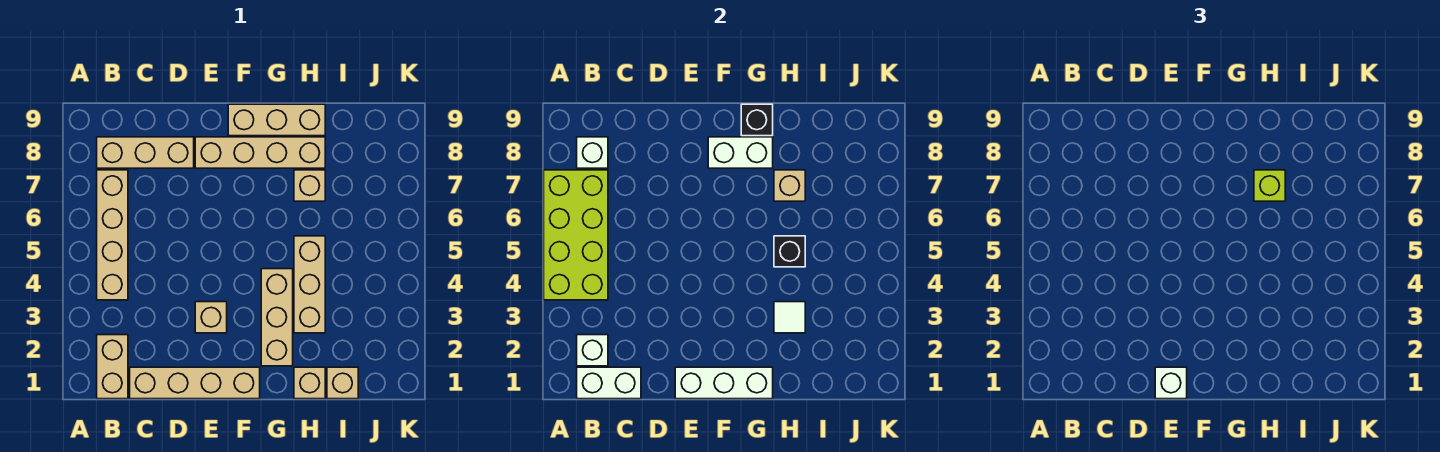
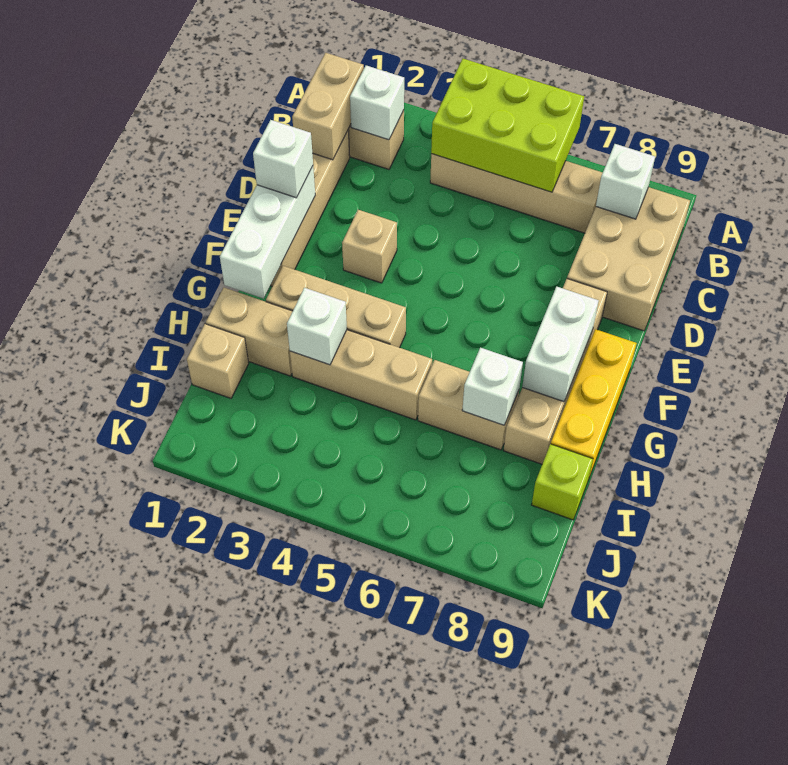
lime 2x4 brick [544,170,608,300] -> lime 2x3 brick [431,59,584,192]
white 1x2 brick [577,367,641,399] -> tan 1x2 brick [292,53,364,160]
tan 1x3 brick [97,137,194,168] -> tan 2x3 brick [567,187,690,331]
tan 1x3 brick [228,104,325,136] -> yellow 1x3 brick [551,329,637,480]
black 1x1 brick [741,104,773,136] -> none
tan 1x1 brick [294,367,325,399] -> tan 1x2 brick [206,288,293,376]
white 1x1 tile [774,302,805,333] -> white 1x1 brick [287,288,347,365]
black 1x1 brick [774,236,805,267] -> none
tan 1x1 brick [294,170,325,201] -> tan 1x2 brick [418,360,519,450]
tan 1x1 brick [774,170,805,201] -> white 1x1 brick [462,348,523,425]
lime 1x1 brick [1254,170,1285,201] -> lime 1x1 brick moved to [532,444,593,520]

